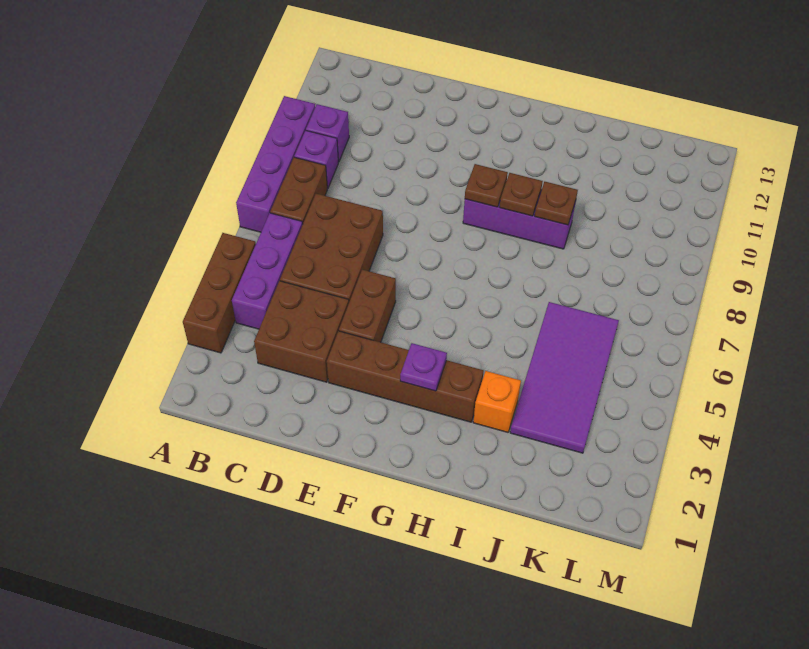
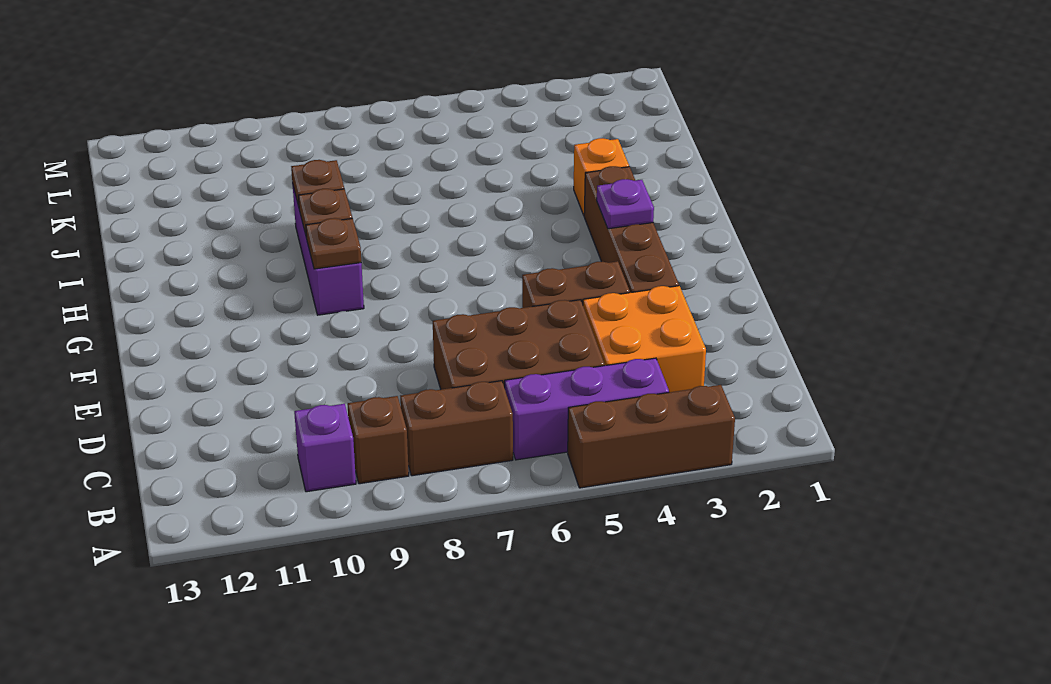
purple 1x4 brick [236,96,315,232] -> none
purple 1x1 brick [294,130,338,189] -> brown 1x1 brick [347,396,409,484]
brown 2x2 brick [254,281,349,382] -> orange 2x2 brick [583,286,706,392]
purple 2x4 tile [510,302,619,453] -> none

